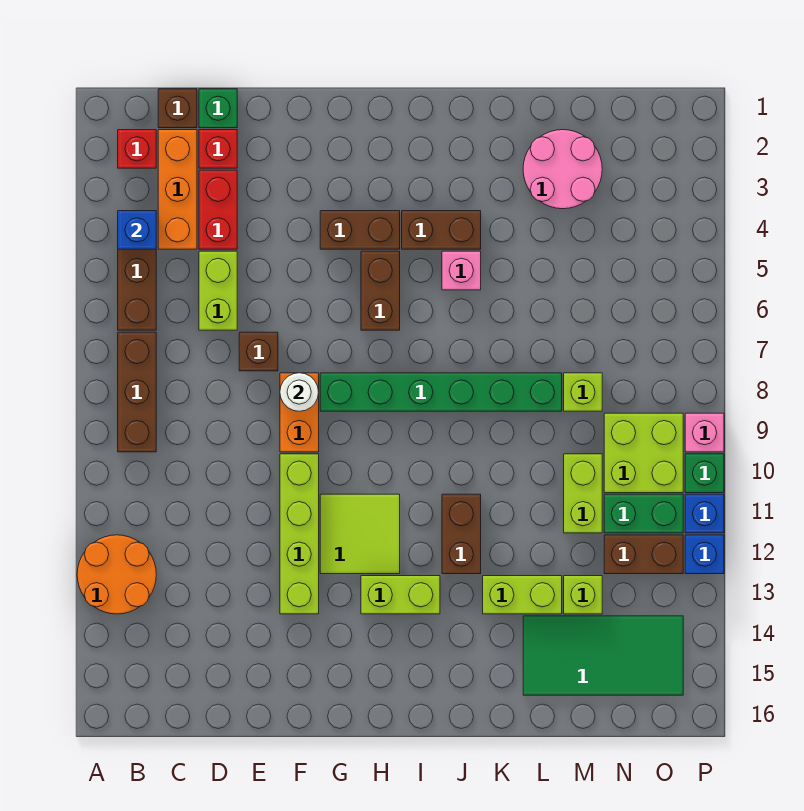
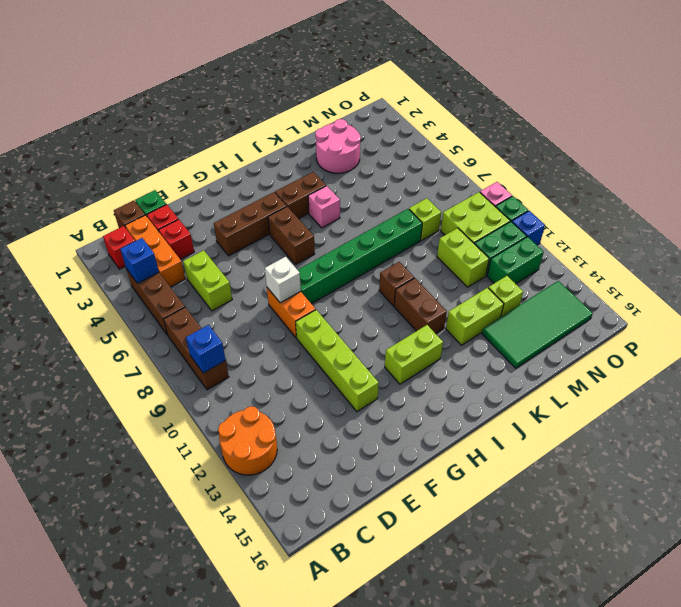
red 1x2 brick [199,170,237,249] -> red 1x1 brick [159,219,194,260]
brown 1x1 brick [239,332,278,371] -> brown 1x1 brick moved to [379,262,414,306]
white 1x1 round brick [280,373,319,411] -> white 1x1 brick [265,257,301,303]
brown 1x2 brick [320,211,400,249] -> brown 1x3 brick [214,192,287,256]
lime 2x2 tile [320,494,400,574] -> none
brown 1x2 brick [604,535,683,574] -> green 1x2 brick [487,237,544,284]
blue 1x1 brick [685,535,724,574] -> blue 1x1 brick moved to [186,325,226,373]

